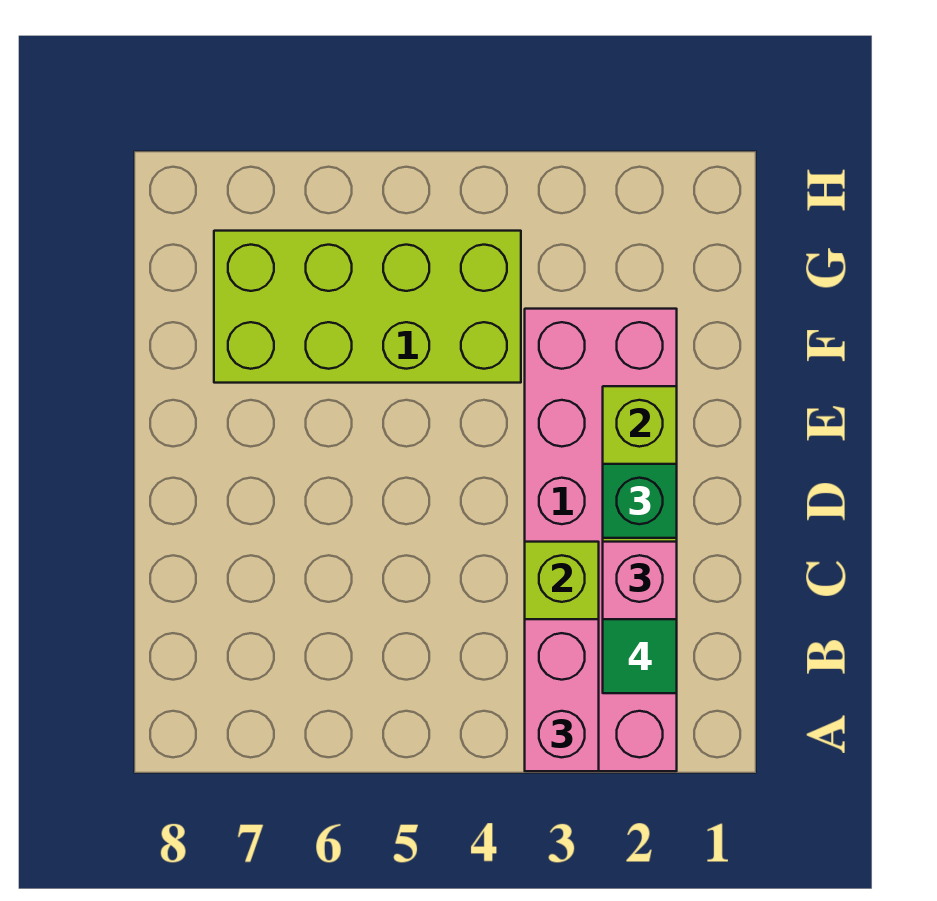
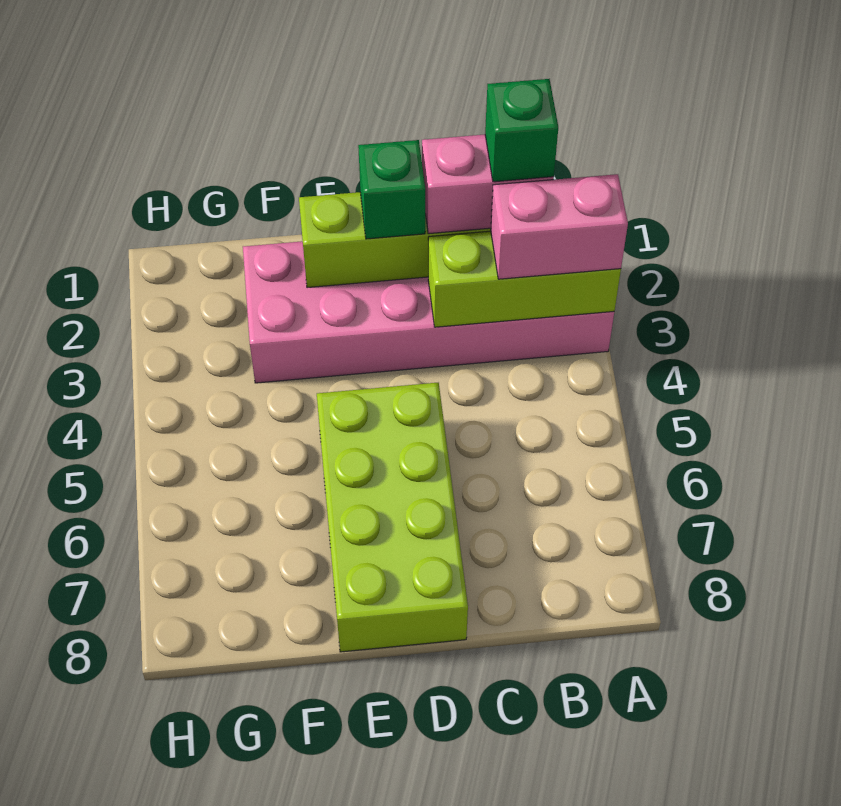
green 1x1 tile [603,619,677,693] -> green 1x1 brick [485,79,558,182]
lime 2x4 brick [214,231,521,383] -> lime 2x4 brick moved to [317,383,468,652]

